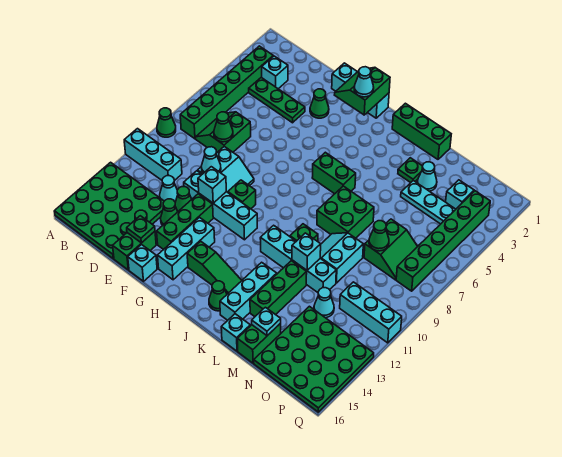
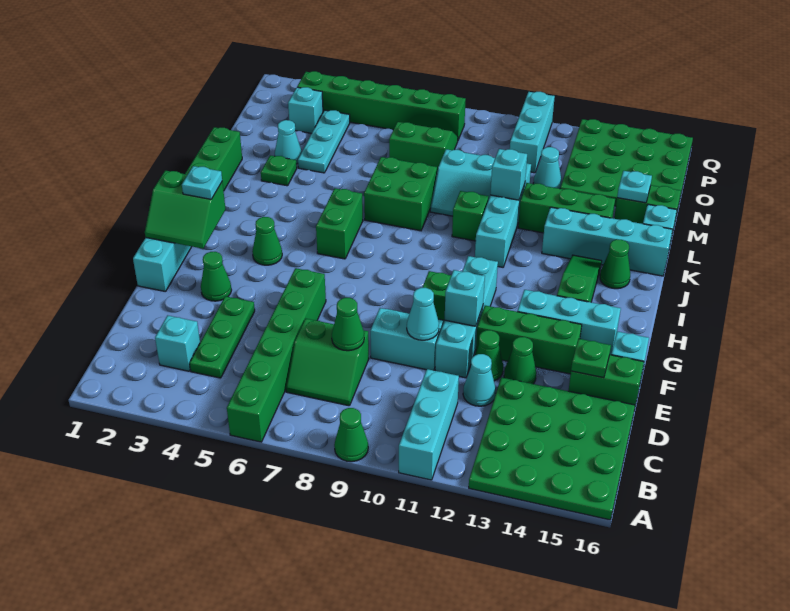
green 1x6 brick [180,46,273,139] -> green 1x6 brick turned to [227,268,326,442]
cyan 1x1 cone [354,67,374,97] -> cyan 1x1 plate [182,166,222,199]
cyan 1x3 brick [220,262,277,320] -> cyan 1x4 brick [542,207,673,276]
green 1x1 cone [369,221,389,251] -> green 1x1 cone moved to [252,217,282,265]

